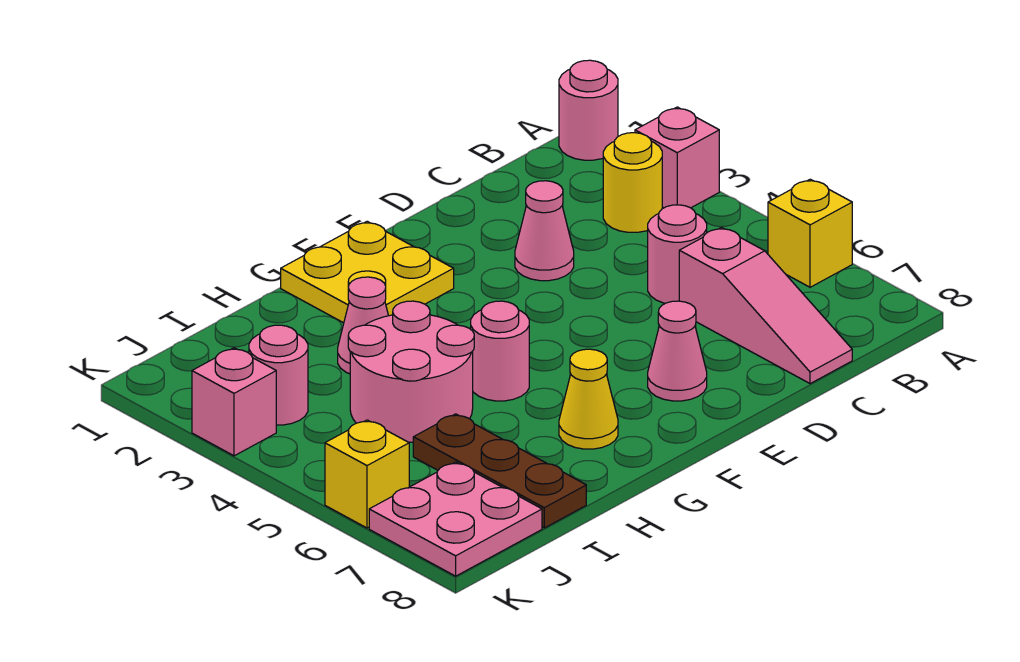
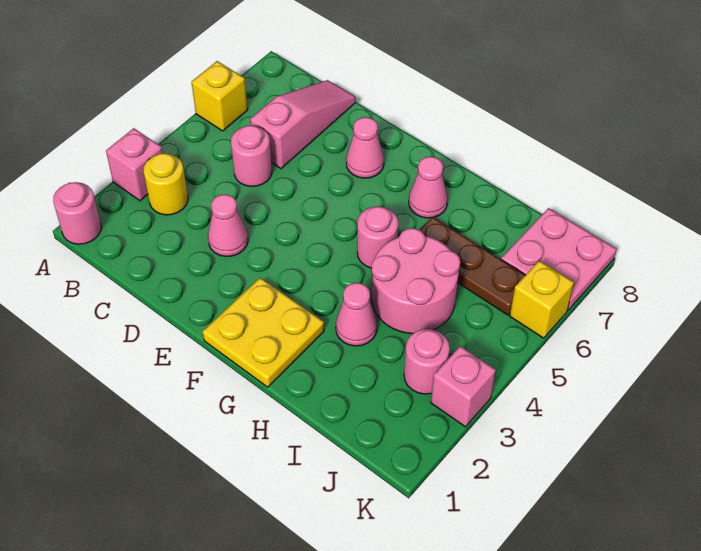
yellow 1x1 cone [559,349,618,449] -> pink 1x1 cone [409,157,448,218]
brown 1x3 plate [413,414,586,528] -> brown 1x3 plate turned to [420,217,525,315]

